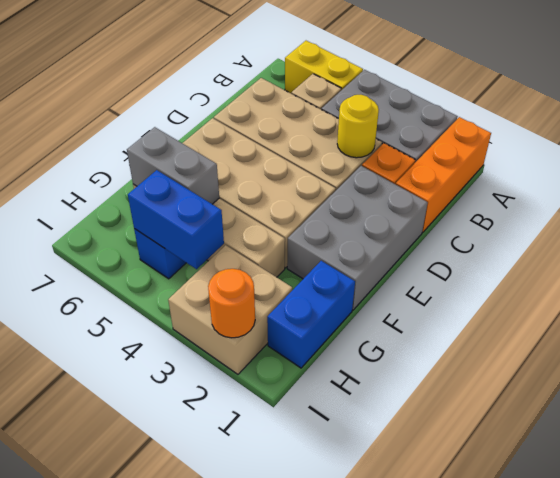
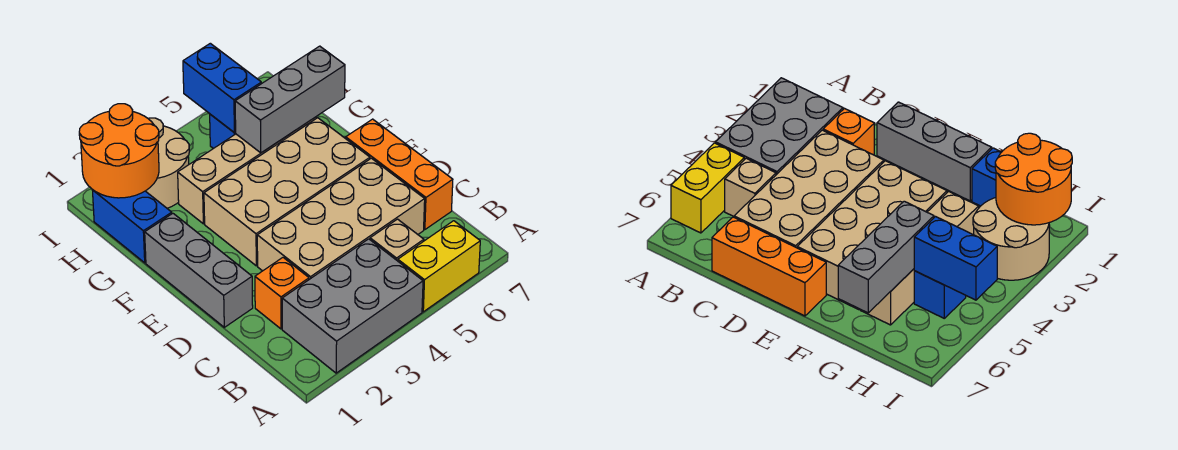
orange 1x3 brick [396,117,491,232] -> orange 1x3 brick moved to [346,119,453,230]
yellow 1x1 round brick [337,95,379,158] -> none
grey 2x3 brick [287,166,428,310] -> grey 1x3 brick [145,214,253,327]
grey 1x2 brick [127,127,219,204] -> grey 1x3 brick [235,46,345,153]
tan 2x2 brick [168,245,292,374] -> tan 2x2 round brick [146,118,189,208]
blue 1x2 brick [128,170,224,269] -> blue 1x2 brick turned to [183,43,261,133]
orange 1x1 round brick [208,269,255,338] -> orange 2x2 round brick [79,104,159,198]

